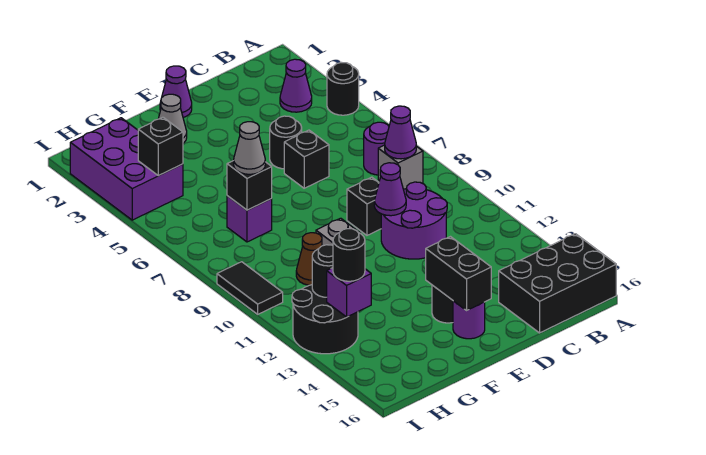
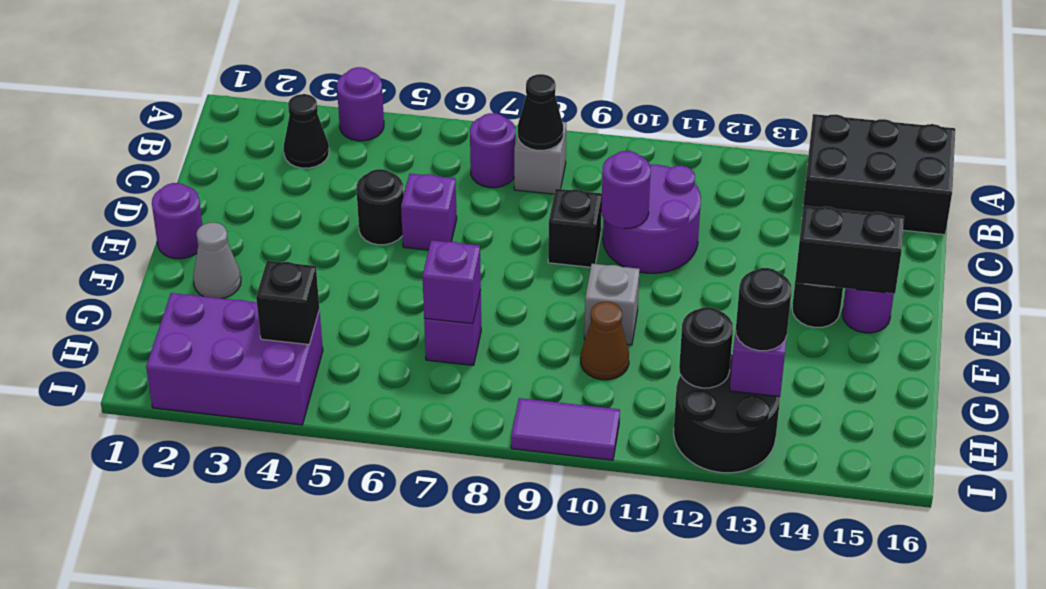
black 1x1 round brick [327,63,359,115] -> purple 1x1 round brick [337,67,384,141]
black 2x3 brick [499,234,616,333] -> black 2x3 brick turned to [802,114,955,235]
purple 1x1 cone [280,59,312,112] -> black 1x1 cone [284,94,329,168]
purple 1x1 cone [385,106,416,159] -> black 1x1 cone [518,74,563,150]
black 1x1 brick [284,130,329,188] -> purple 1x1 brick [401,174,457,250]
purple 1x1 cone [374,163,406,216] -> purple 1x1 round brick [601,151,651,229]
purple 1x1 cone [160,66,192,117] -> purple 1x1 round brick [152,183,202,259]
black 1x1 brick [227,161,272,210] -> purple 1x1 brick [423,240,481,324]
grey 1x1 cone [234,122,265,174] -> none
black 1x2 tile [217,262,283,314] -> purple 1x2 tile [511,398,620,460]

